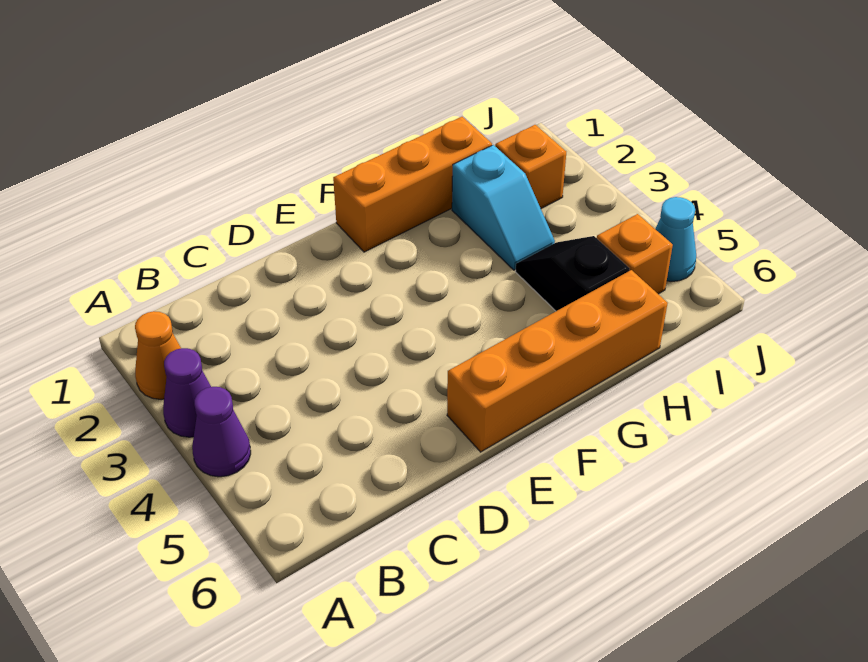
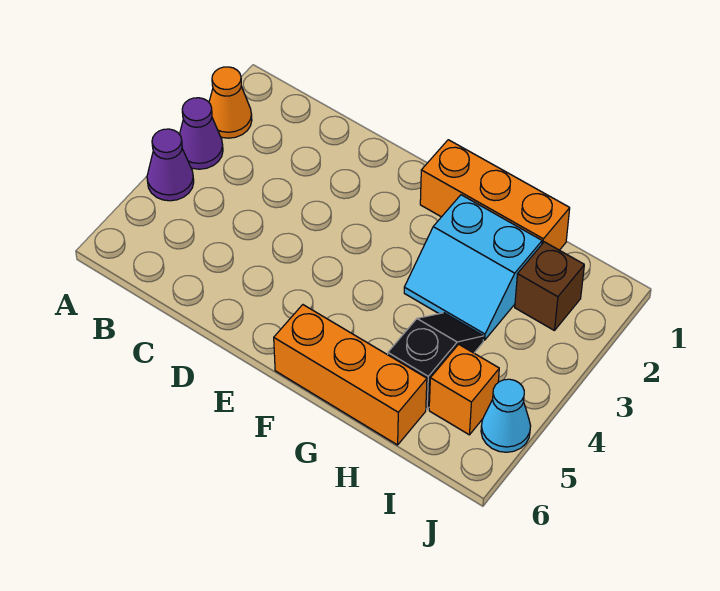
orange 1x4 brick [447,270,668,452] -> orange 1x3 brick [274,305,427,445]
cyan 1x2 slope [452,145,555,270] -> cyan 2x2 slope [404,195,542,340]
orange 1x1 brick [495,125,566,208] -> brown 1x1 brick [515,242,584,331]

